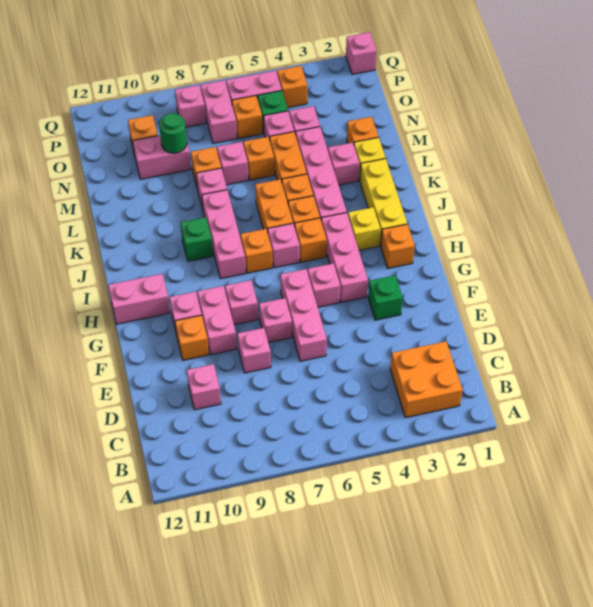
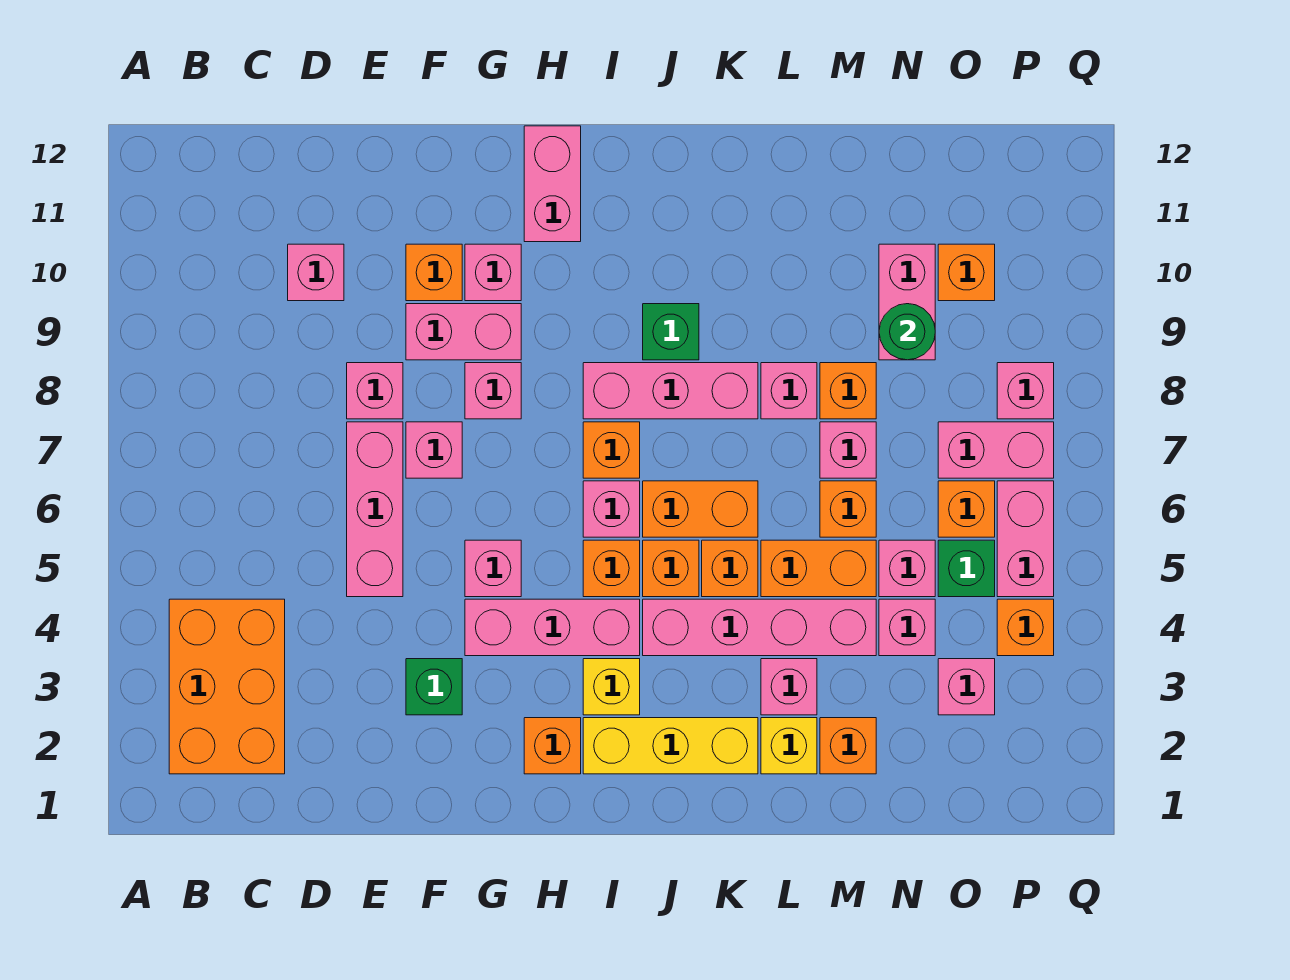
orange 2x2 brick [390,341,463,418] -> orange 2x3 brick [169,599,285,774]
pink 1x3 brick [280,269,327,361] -> pink 1x3 brick turned to [347,422,403,597]
pink 1x1 brick [346,32,377,74] -> pink 1x1 brick moved to [938,659,995,715]

